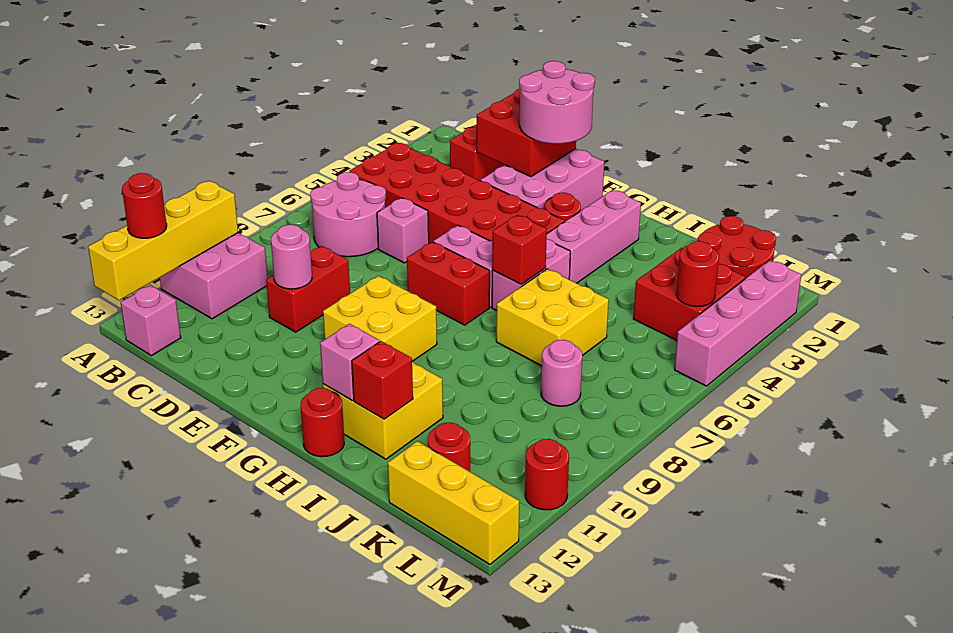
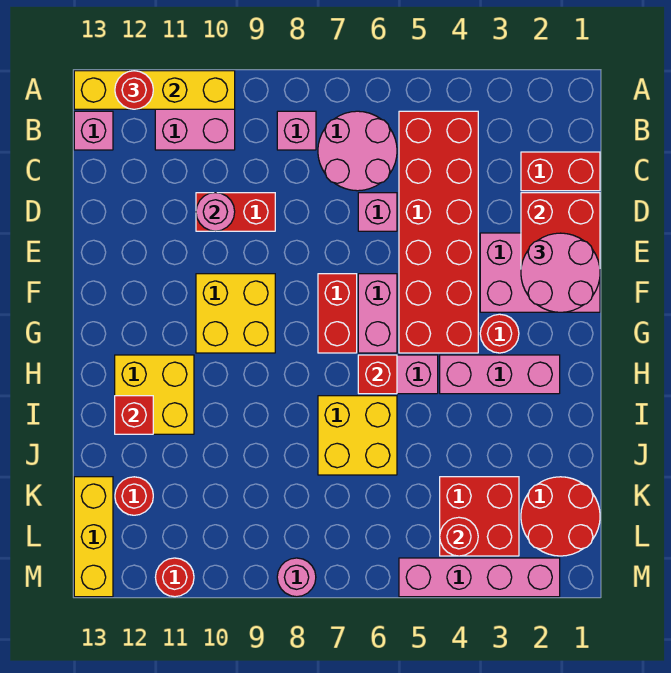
pink 1x1 brick [320,324,380,400] -> pink 1x1 brick moved to [277,111,316,150]
red 1x1 round brick [301,388,344,457] -> none
pink 1x1 round brick [541,340,582,406] -> pink 1x1 round brick moved to [277,558,316,597]

